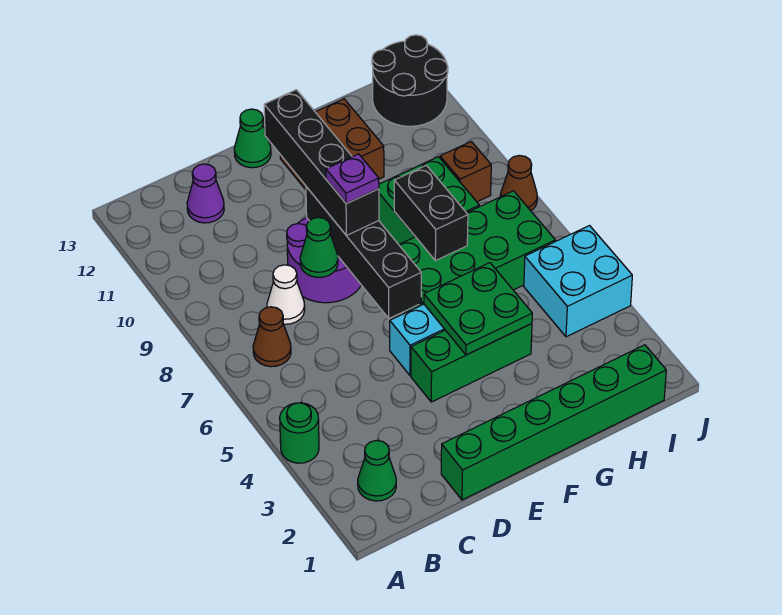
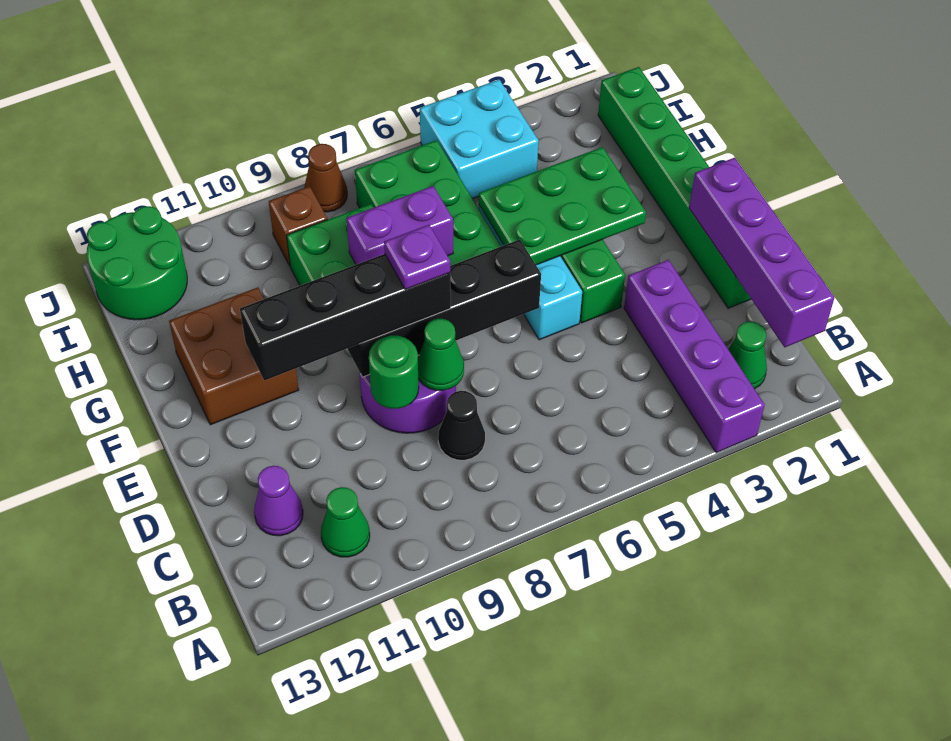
none -> purple 1x4 brick [624,260,765,453]
green 1x1 round brick [280,403,319,463] -> green 1x1 round brick moved to [369,335,419,409]
none -> purple 1x4 brick [689,158,834,347]
brown 1x1 cone [253,307,291,367] -> none
white 1x1 cone [267,265,305,324] -> black 1x1 cone [438,391,485,460]
green 1x1 cone [234,109,271,168] -> green 1x1 cone moved to [321,487,370,557]
green 2x2 plate [424,263,532,355] -> green 2x3 plate [479,147,646,265]
black 1x2 brick [394,165,468,261] -> purple 1x2 brick [346,186,453,264]
black 2x2 round brick [372,35,448,126] -> green 2x2 round brick [87,206,187,320]

